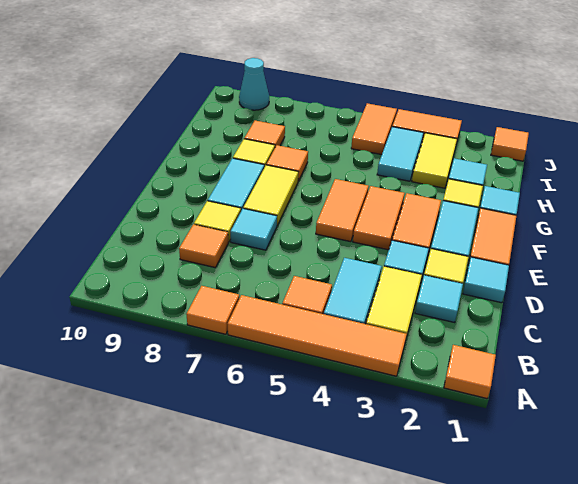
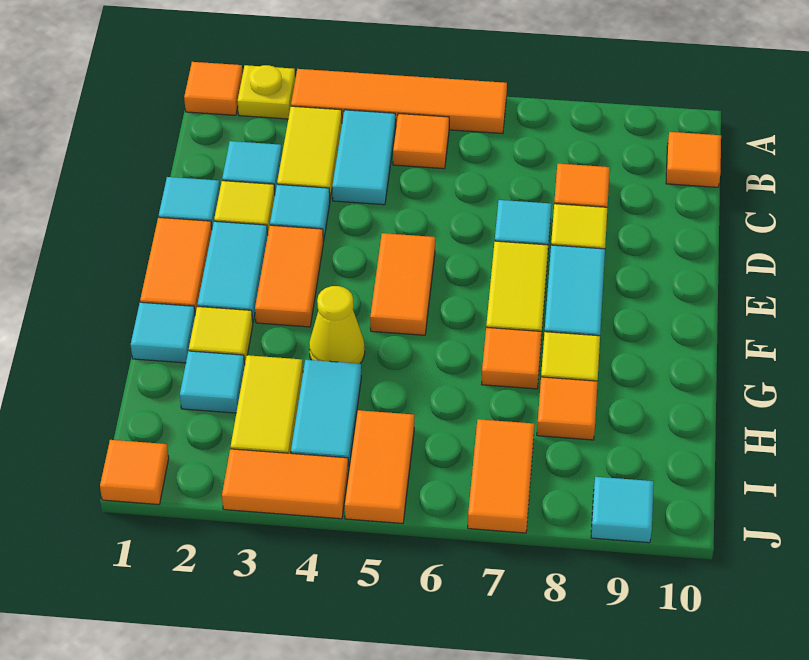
none -> yellow 1x1 plate [238,65,295,119]
orange 1x1 tile [186,286,239,334] -> orange 1x1 tile moved to [666,132,721,187]
orange 1x2 tile [353,186,405,250] -> orange 1x2 tile moved to [468,419,535,533]
none -> yellow 1x1 cone [309,286,365,364]
cyan 1x1 cone [239,58,269,110] -> cyan 1x1 tile [591,477,654,543]

